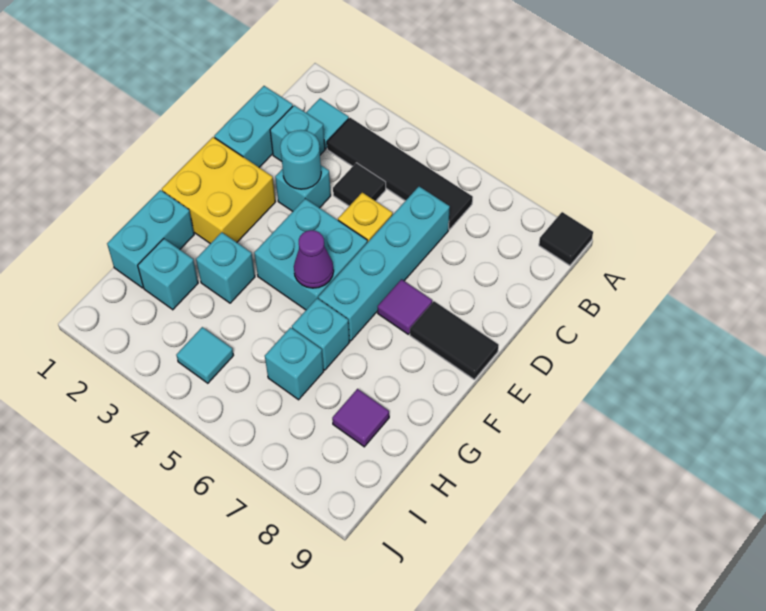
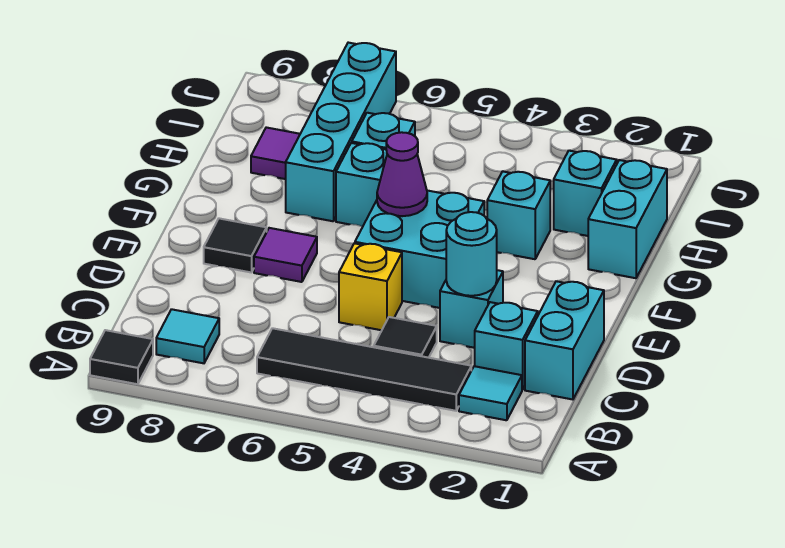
cyan 1x4 brick [318,187,450,341] -> cyan 1x4 brick moved to [286,43,396,221]
yellow 2x2 brick [162,137,275,244] -> none
black 1x2 tile [410,301,499,379] -> black 1x1 tile [204,218,267,272]
cyan 1x1 tile [176,327,233,383] -> cyan 1x1 tile moved to [156,309,219,363]

